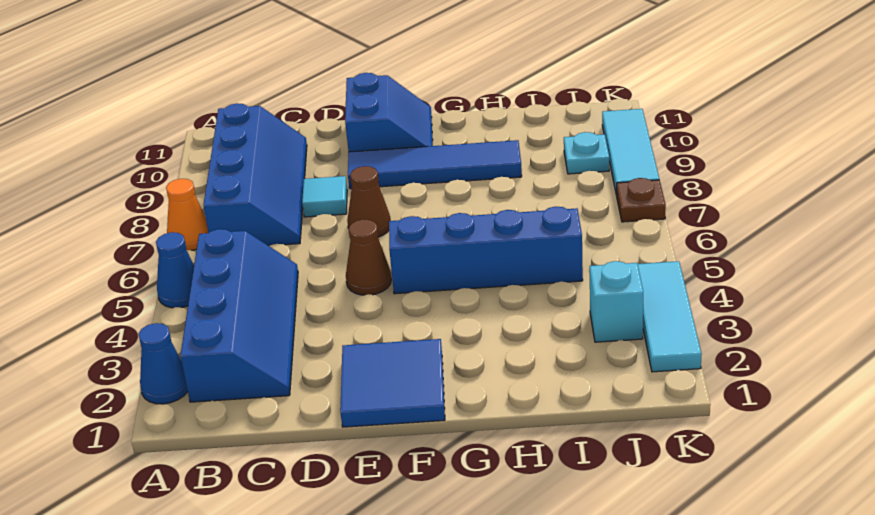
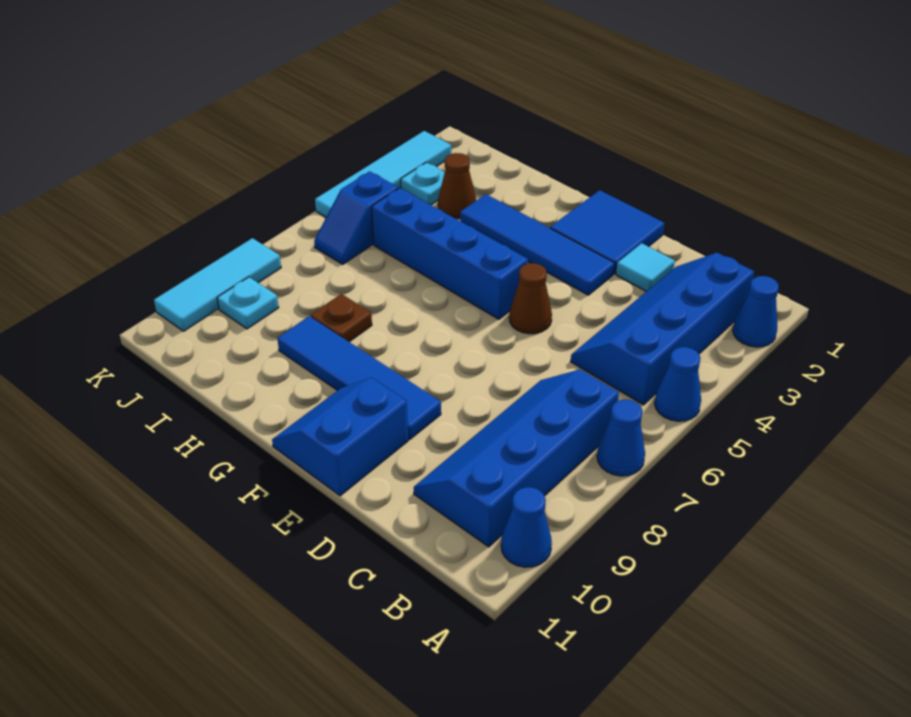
orange 1x1 cone [166,179,208,251] -> blue 1x1 cone [597,400,645,476]
none -> blue 1x1 cone [501,487,552,567]
cyan 1x1 tile [302,176,347,217] -> cyan 1x1 tile moved to [616,243,675,291]
none -> blue 1x4 tile [460,194,615,295]
brown 1x1 cone [347,166,391,237] -> brown 1x1 cone moved to [438,153,476,218]
cyan 1x1 brick [590,261,643,342] -> cyan 1x1 plate [401,162,445,205]
none -> blue 1x2 slope [314,171,398,264]
cyan 1x3 tile [638,261,702,372] -> cyan 1x4 tile [315,131,451,217]
brown 1x1 plate [617,178,666,222] -> brown 1x1 plate moved to [311,294,372,342]

